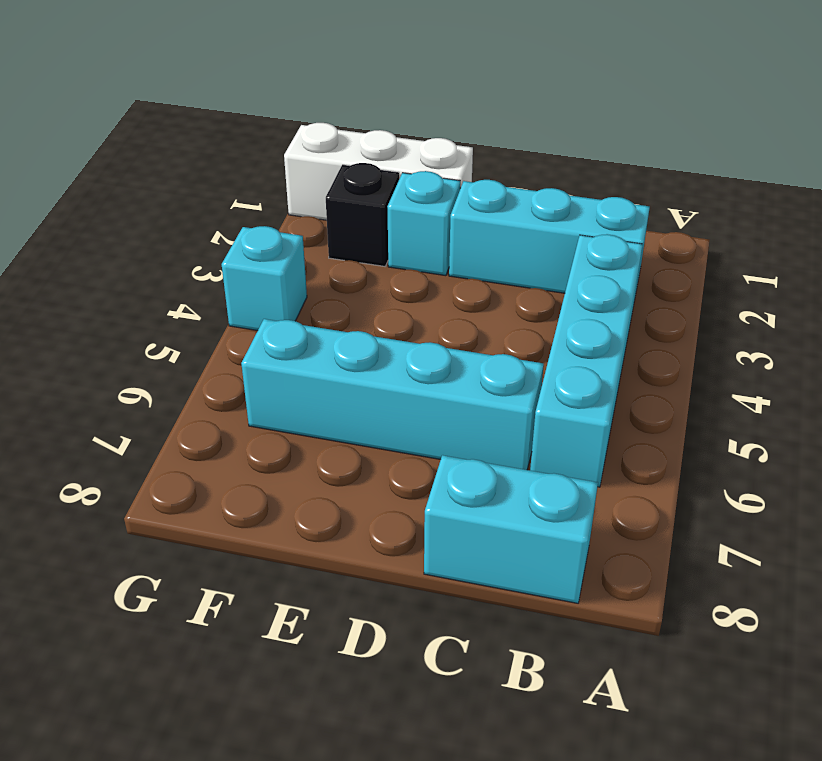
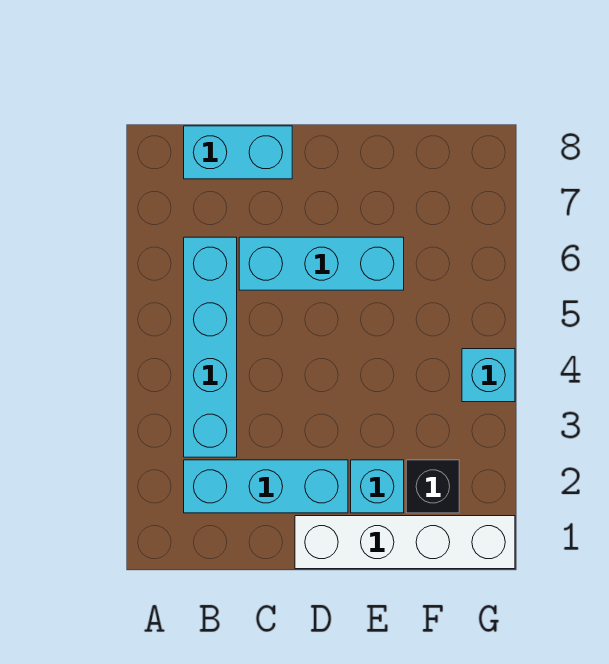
cyan 1x4 brick [241,319,544,470] -> cyan 1x3 brick [239,237,404,290]
white 1x3 brick [284,123,473,220] -> white 1x4 brick [295,516,515,569]

